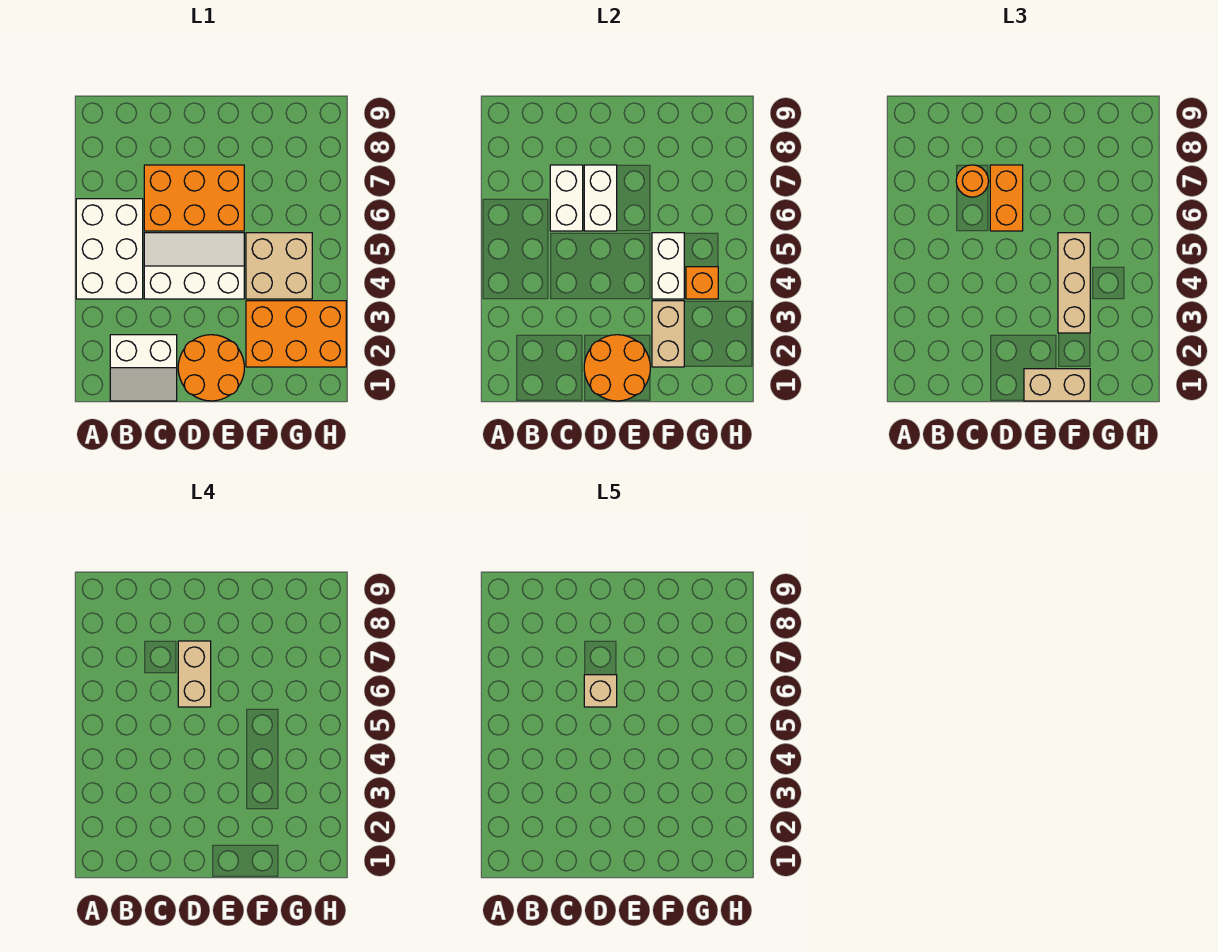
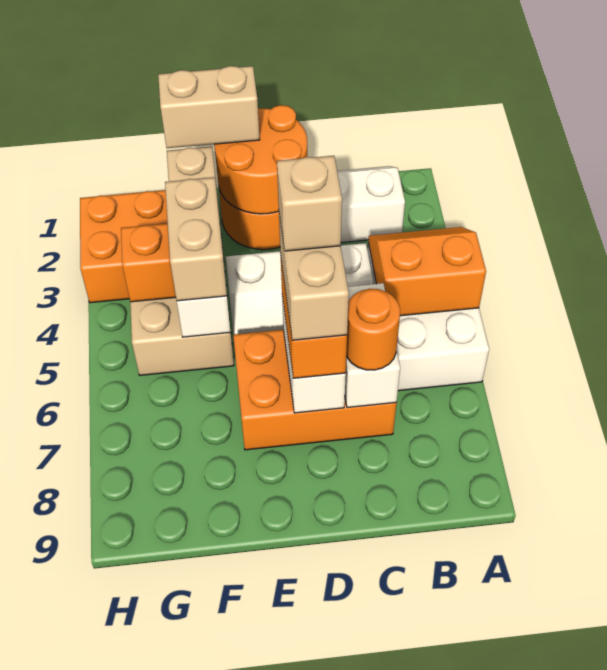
none -> orange 2x2 slope [368,227,486,316]
tan 1x3 brick [1058,233,1090,333] -> tan 1x2 brick [165,177,227,301]

